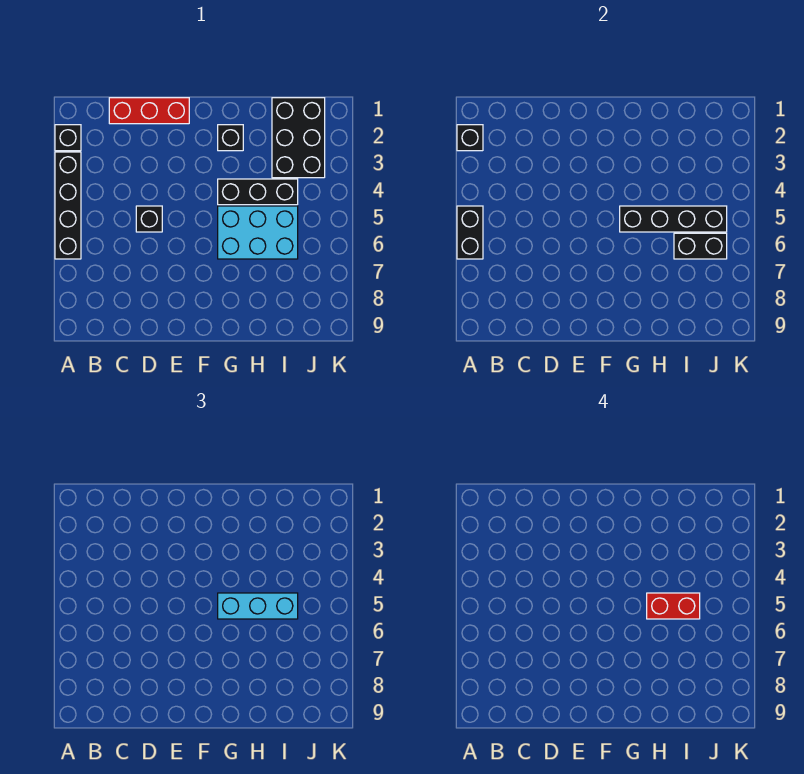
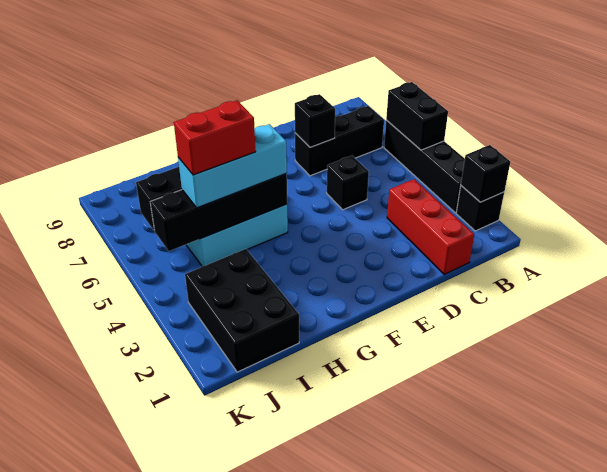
red 1x3 brick [109,98,189,124] -> red 1x3 brick turned to [387,179,474,274]
black 1x1 brick [218,125,243,151] -> black 1x1 brick moved to [295,94,335,147]
black 1x3 brick [218,179,298,205] -> black 1x3 brick moved to [295,106,384,176]

